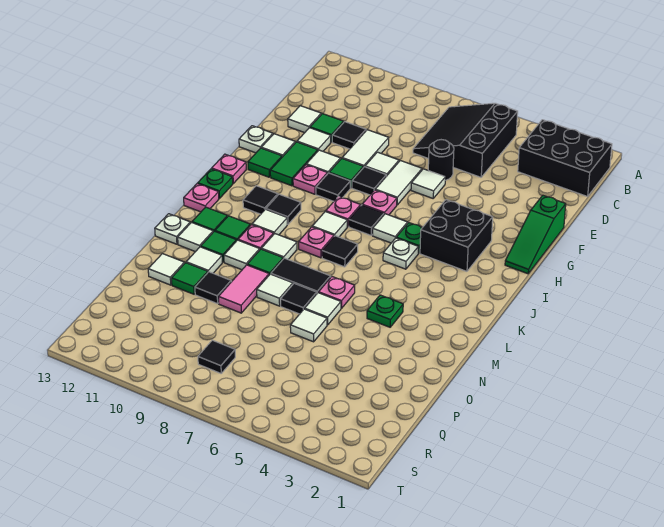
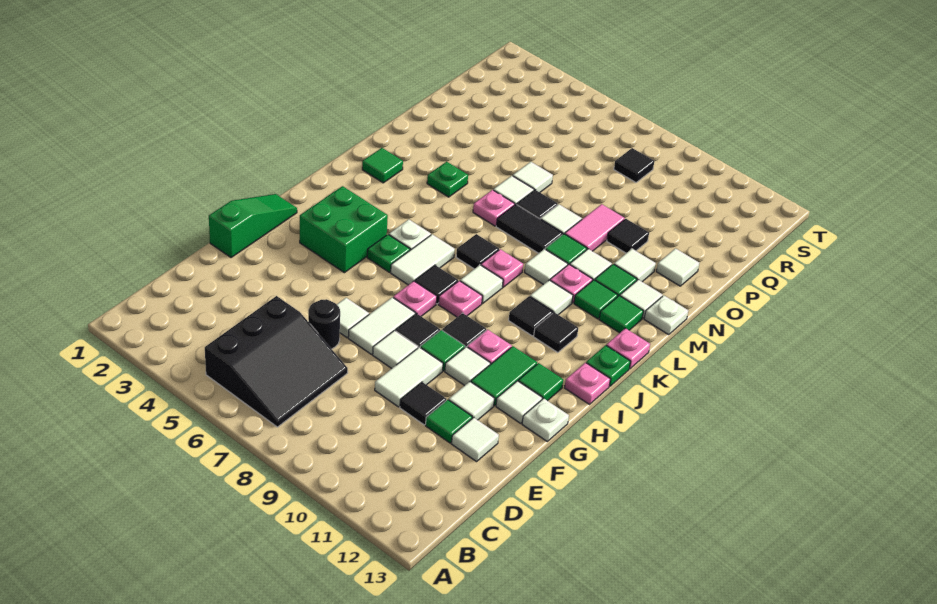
black 2x3 brick [518,120,612,197] -> none
black 2x2 brick [420,200,493,271] -> green 2x2 brick [300,186,388,273]
white 1x1 tile [373,214,408,243] -> white 1x2 tile [391,234,455,285]
green 1x1 tile [172,263,208,294] -> green 1x1 tile moved to [362,148,403,183]

